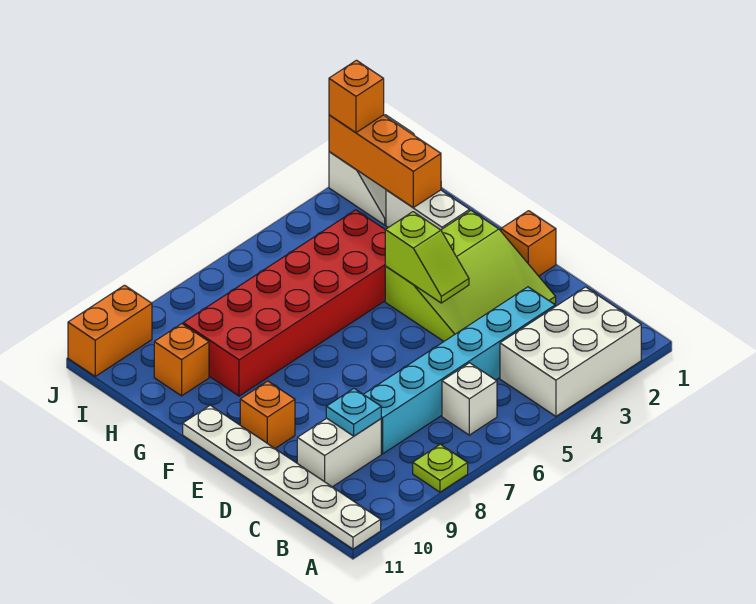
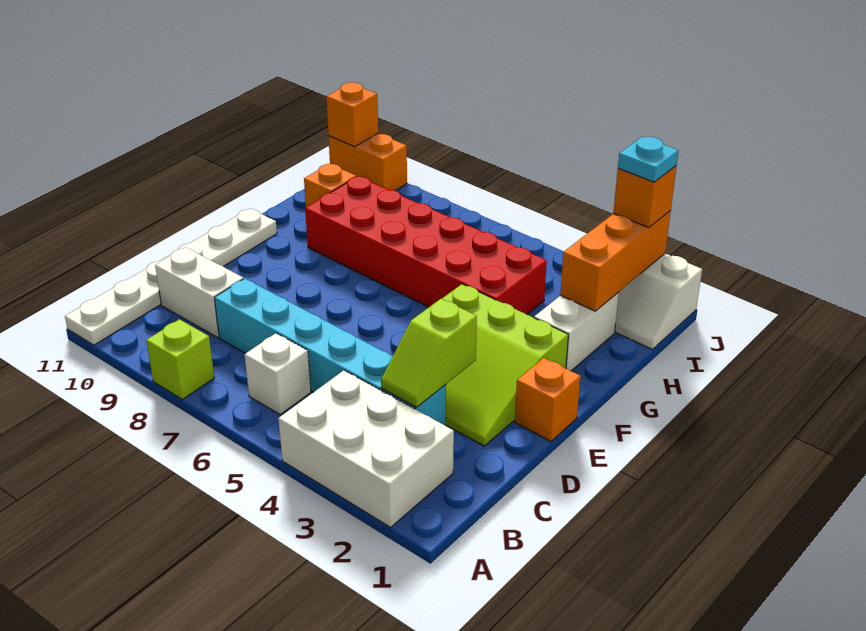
lime 1x1 plate [413,444,468,492] -> lime 1x1 brick [146,319,214,399]
cyan 1x1 plate [326,388,381,436] -> cyan 1x1 plate moved to [618,137,679,182]
lime 1x2 slope [385,212,469,303] -> lime 1x2 slope moved to [381,299,477,407]
orange 1x1 brick [240,381,295,448] -> orange 1x1 brick moved to [326,82,378,147]

